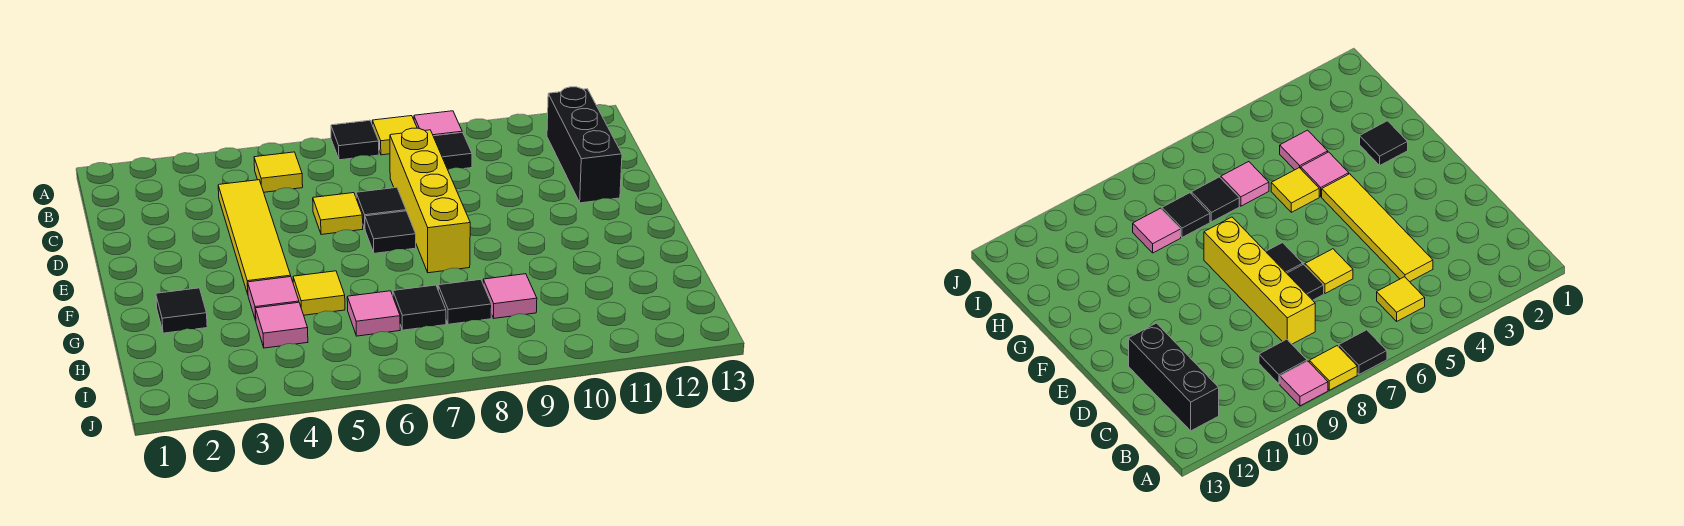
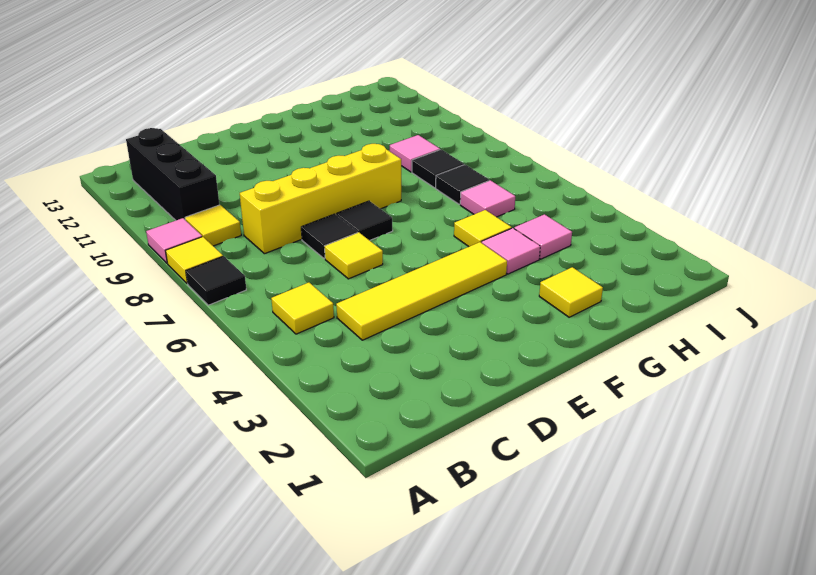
black 1x1 tile [433,132,472,169] -> yellow 1x1 tile [185,205,241,246]
black 1x3 brick [547,87,622,203] -> black 1x3 brick turned to [126,128,219,220]
black 1x1 tile [156,288,207,333] -> yellow 1x1 tile [539,267,603,317]

